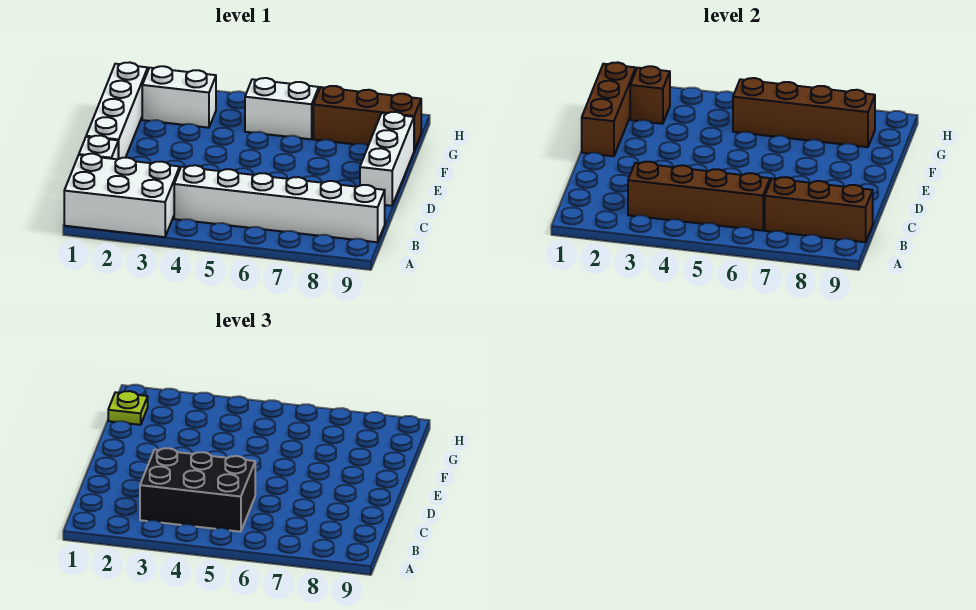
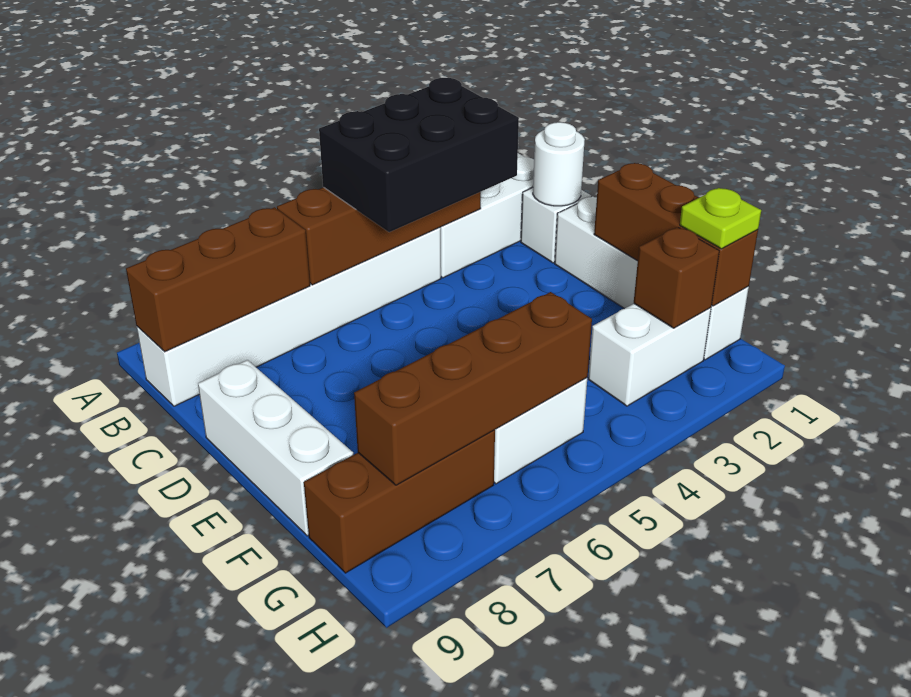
none -> white 1x1 round brick [533,122,585,206]

